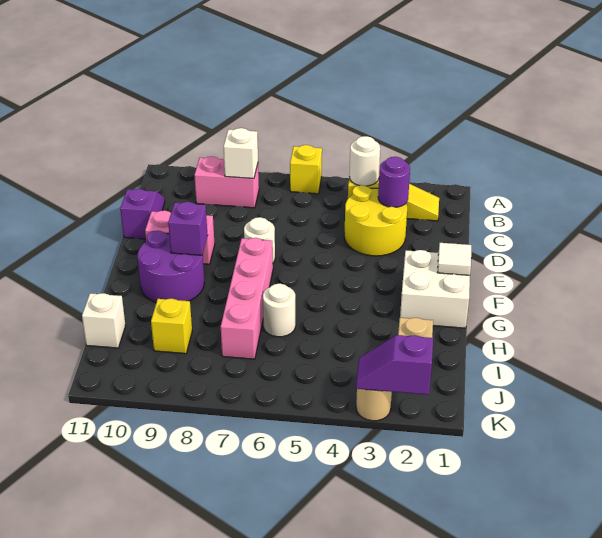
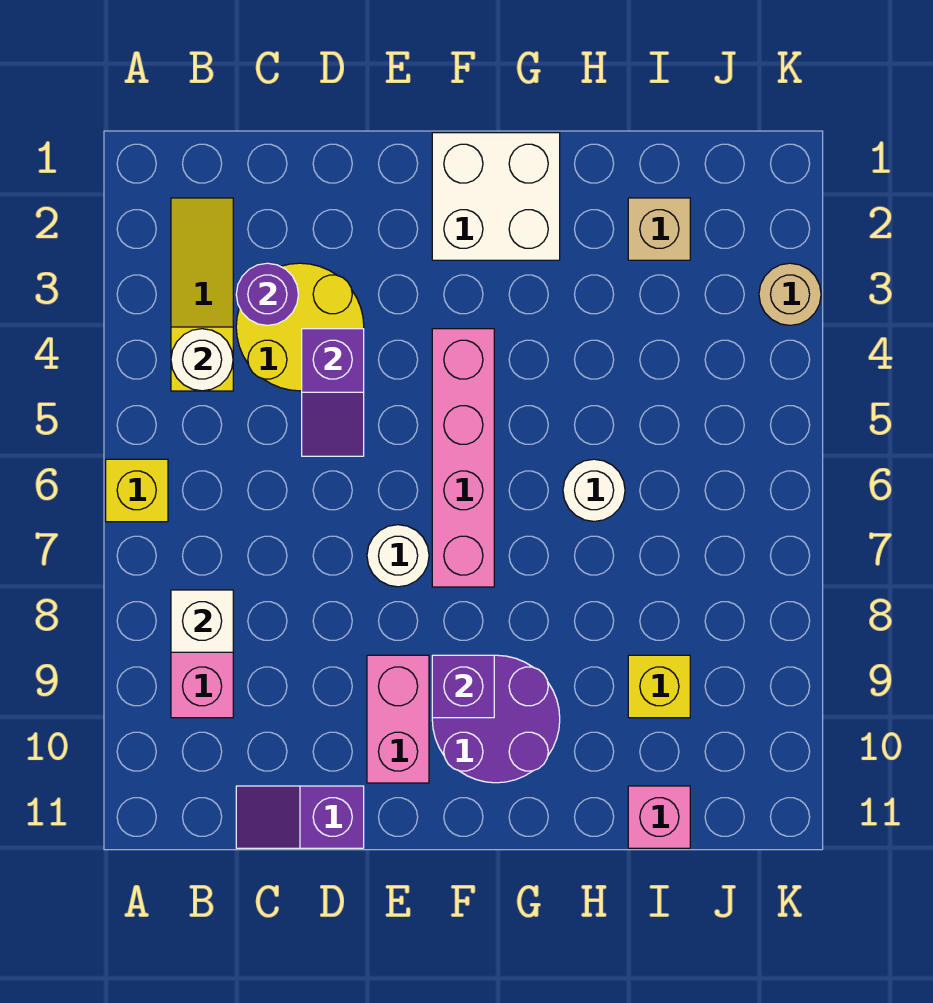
white 1x1 tile [438,243,471,275] -> none
pink 1x4 brick [221,238,273,359] -> pink 1x4 brick turned to [432,329,494,587]
white 1x1 brick [82,293,126,348] -> pink 1x1 brick [628,786,690,848]
purple 1x2 slope [356,335,433,395] -> purple 1x2 slope moved to [302,329,364,456]

